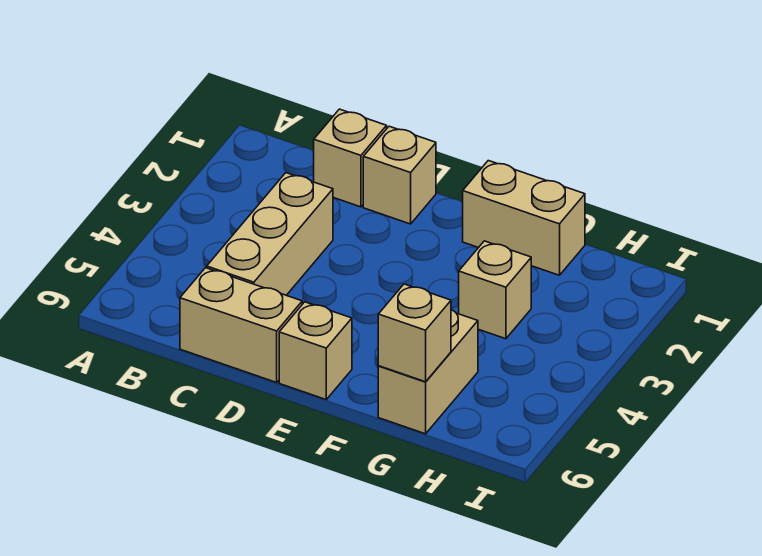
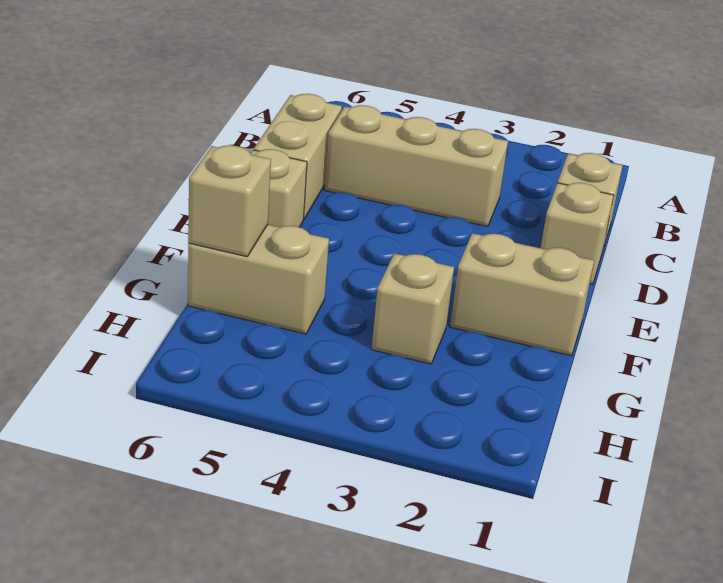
tan 1x2 brick [463,161,585,275] -> tan 1x2 brick turned to [450,233,594,356]

